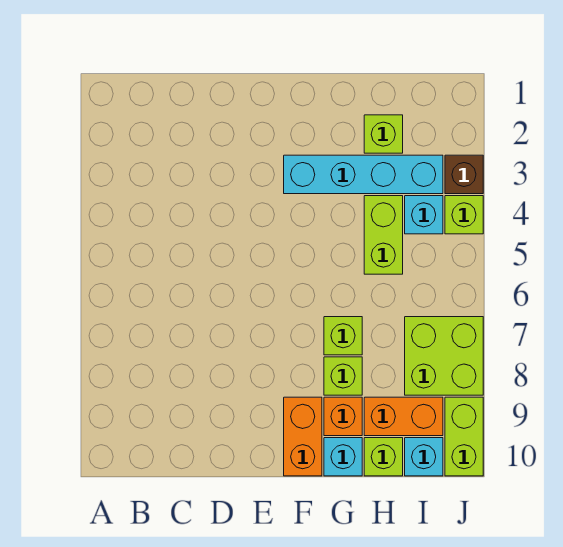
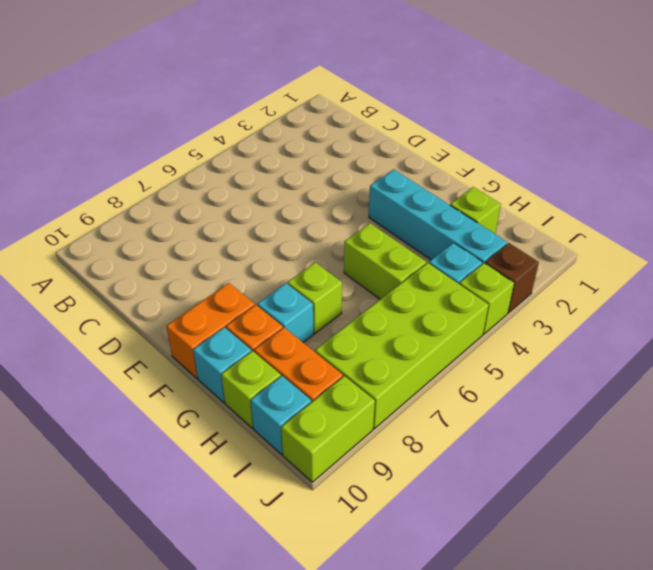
lime 1x1 brick [324,357,362,395] -> cyan 1x1 brick [257,283,314,342]
lime 1x2 brick [364,196,403,274] -> lime 1x2 brick turned to [344,223,426,299]
lime 2x2 brick [405,317,483,395] -> lime 2x4 brick [315,263,489,429]

